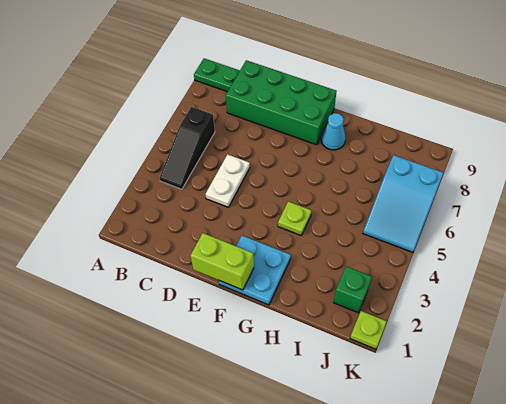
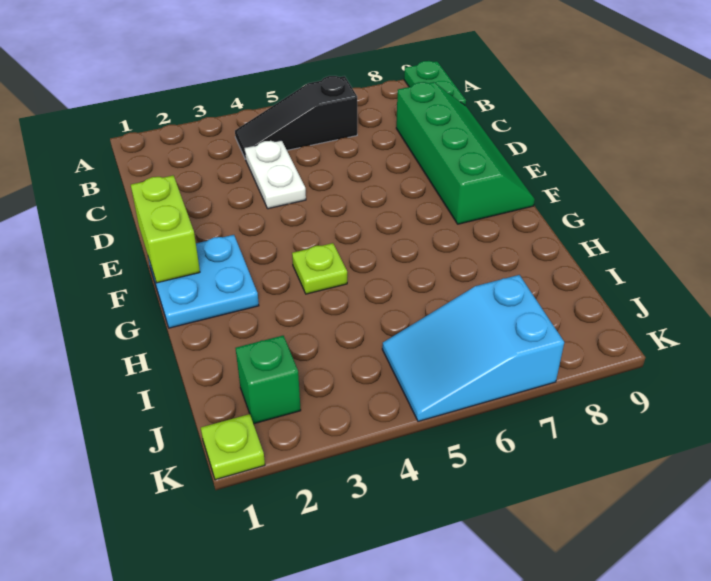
green 2x4 brick [226,60,336,145] -> green 2x4 slope [396,82,535,224]
white 1x2 plate [206,154,250,207] -> white 1x2 plate turned to [245,140,306,209]
cyan 1x1 cone [321,113,346,150] -> none

